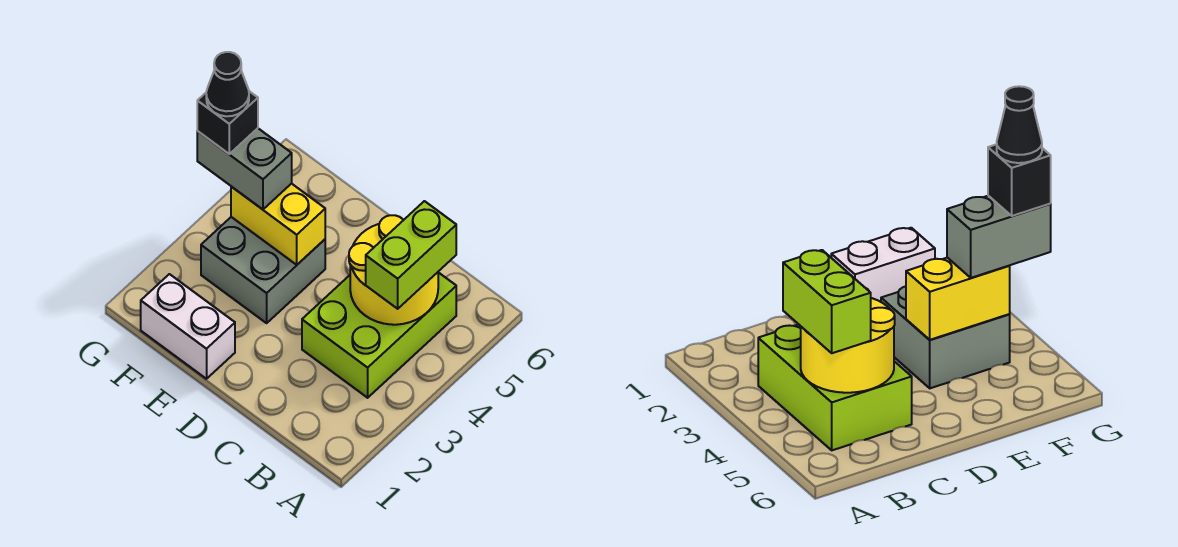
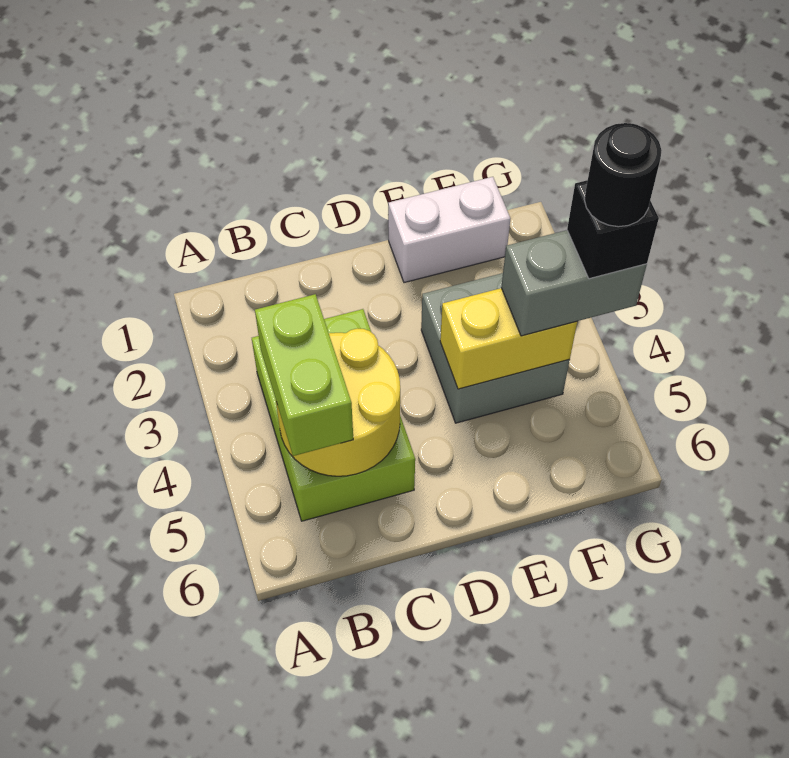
black 1x1 cone [206,52,249,116] -> black 1x1 round brick [584,123,662,227]

